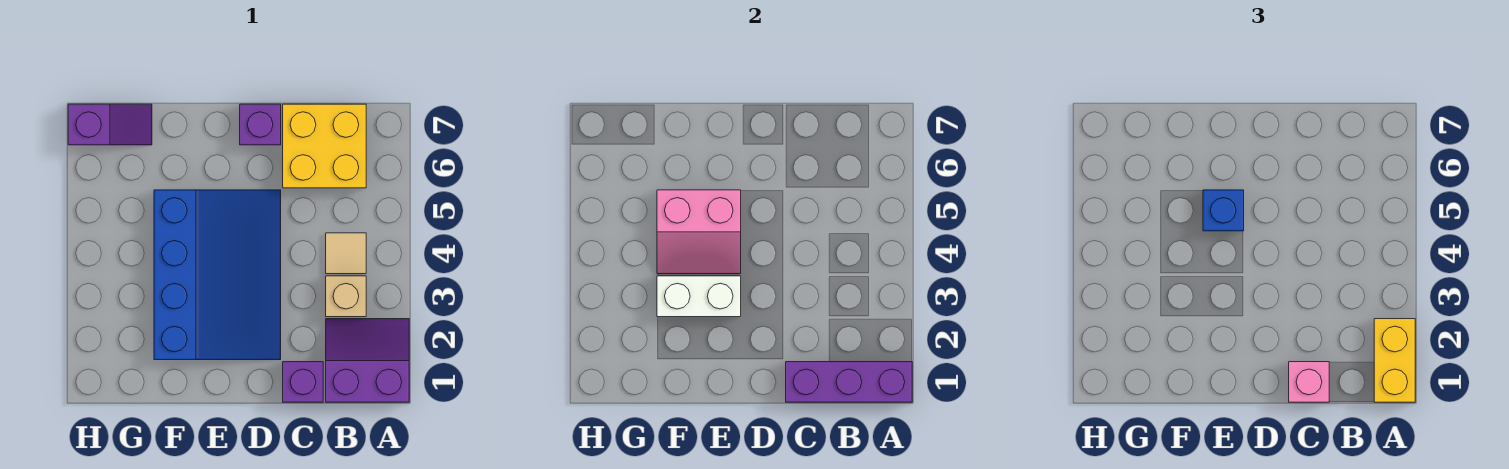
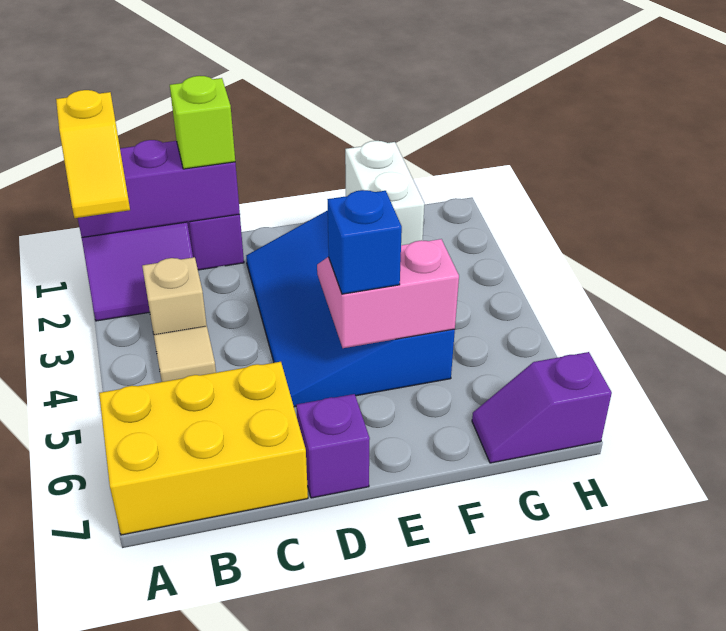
yellow 1x2 brick [1374,319,1415,402] -> yellow 1x2 slope [56,90,130,218]
yellow 2x2 brick [283,104,366,188] -> yellow 2x3 brick [99,362,308,535]
pink 1x1 brick [1289,362,1329,402] -> lime 1x1 brick [170,76,235,169]
white 1x2 brick [657,276,741,317] -> white 1x2 brick turned to [345,141,424,245]

